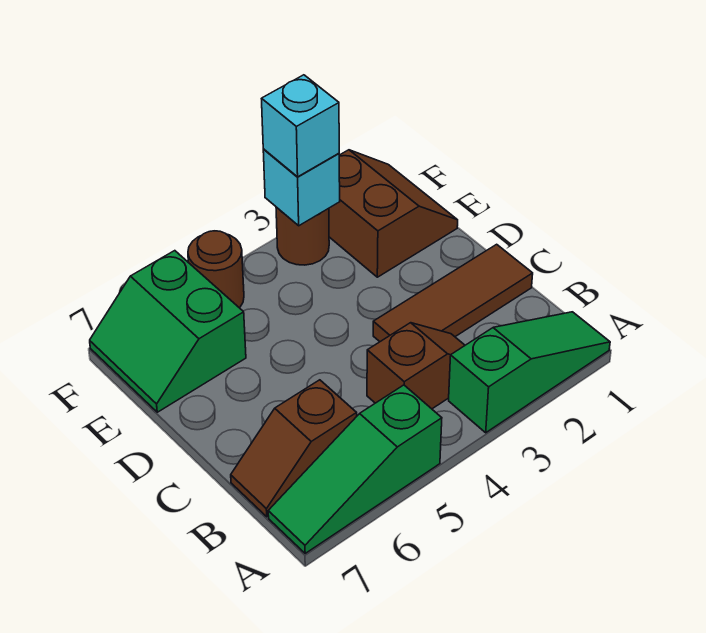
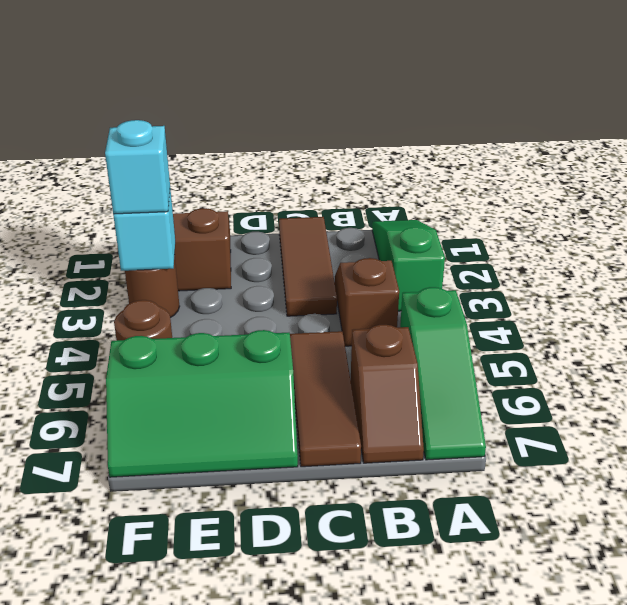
none -> brown 1x3 tile [290,331,361,467]
green 2x2 slope [90,251,246,412] -> green 2x3 slope [106,330,298,477]

